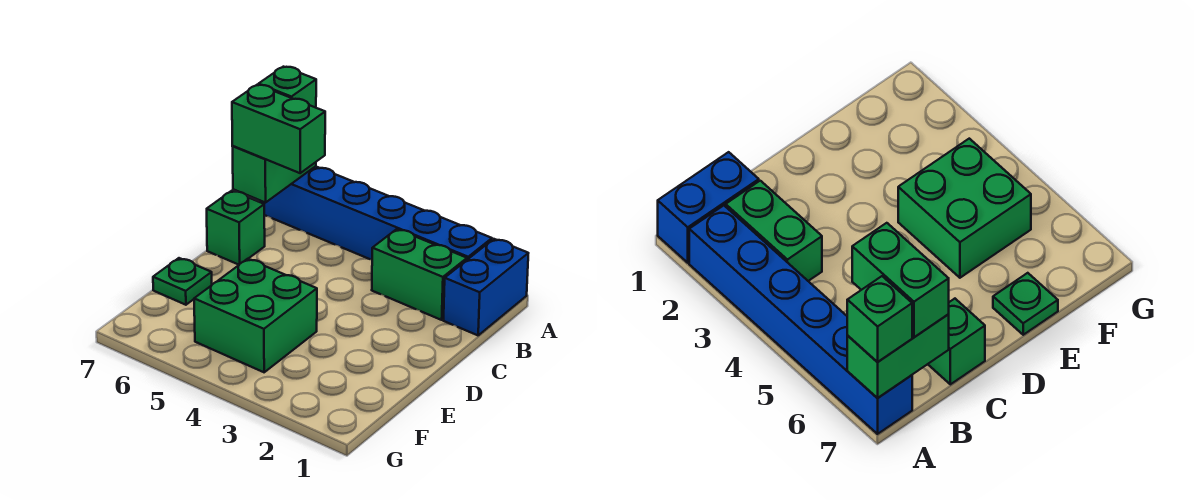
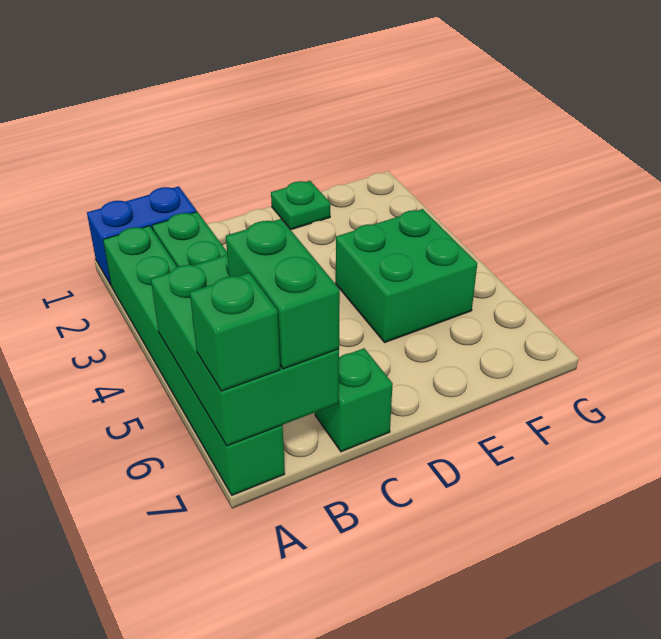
blue 1x6 brick [259,166,492,260] -> green 1x6 brick [103,226,285,495]
green 1x2 brick [232,146,316,203] -> green 2x3 brick [151,255,339,446]
green 1x1 plate [153,258,212,305] -> green 1x1 plate moved to [271,181,330,230]

